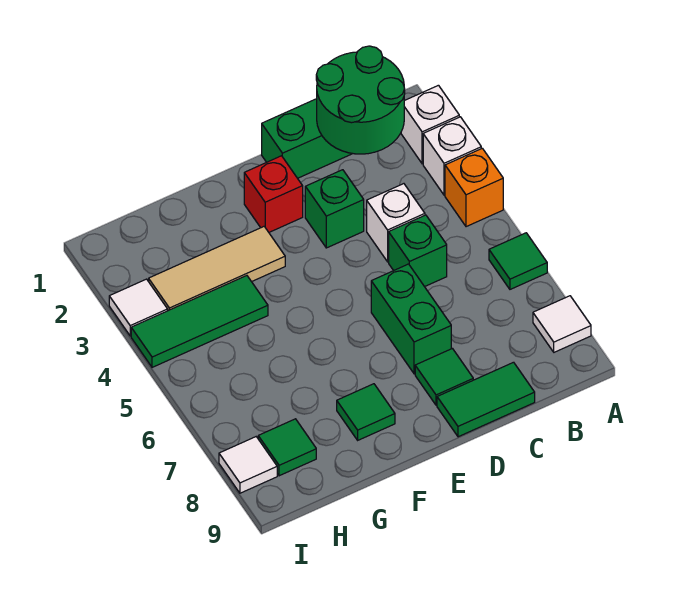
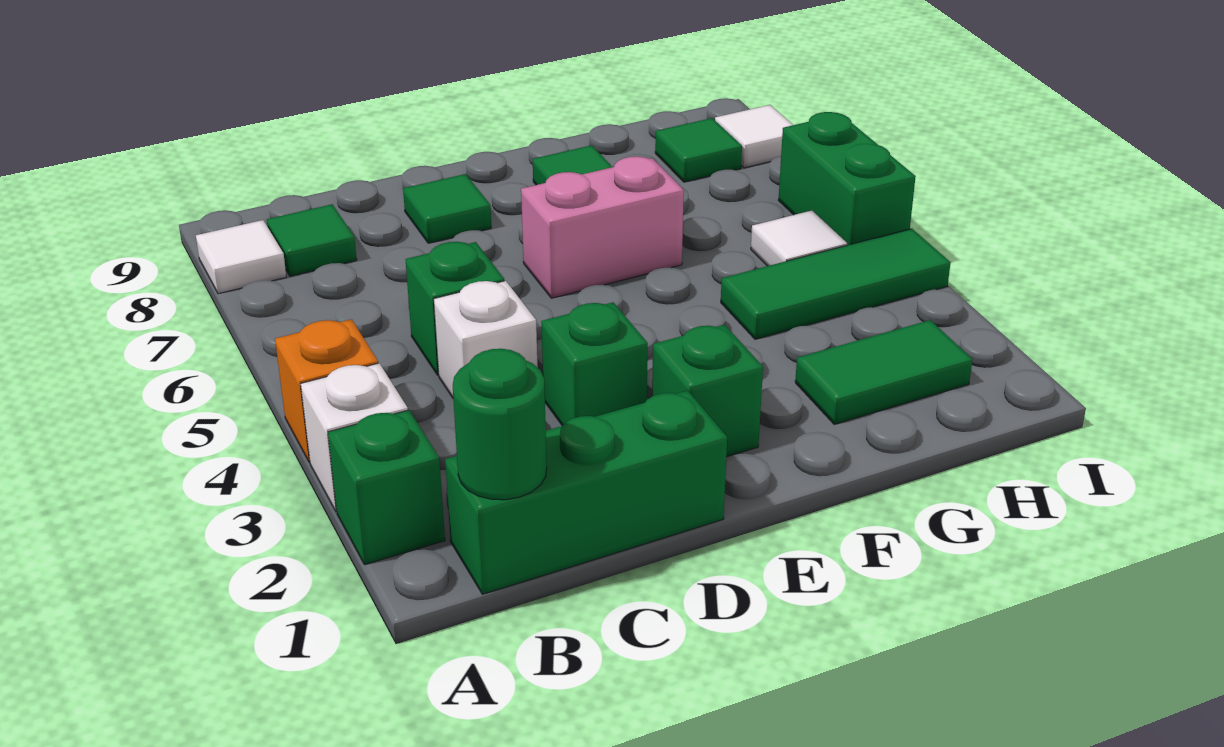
white 1x1 brick [401,85,459,164] -> green 1x1 brick [328,410,445,565]
green 1x1 tile [489,233,547,289] -> green 1x1 tile moved to [267,204,357,276]
green 2x2 round brick [316,46,405,154] -> green 1x1 round brick [453,349,547,500]
green 1x2 tile [437,362,535,437] -> green 1x2 tile moved to [795,320,973,424]
green 1x2 brick [371,264,451,374] -> green 1x2 brick moved to [778,112,916,245]
red 1x1 brick [244,156,303,232] -> green 1x1 brick [652,325,763,457]
none -> pink 1x2 brick [521,156,684,298]
tan 1x3 tile [149,227,285,311] -> none
white 1x1 tile [109,279,168,336] -> white 1x1 tile moved to [751,211,847,266]

